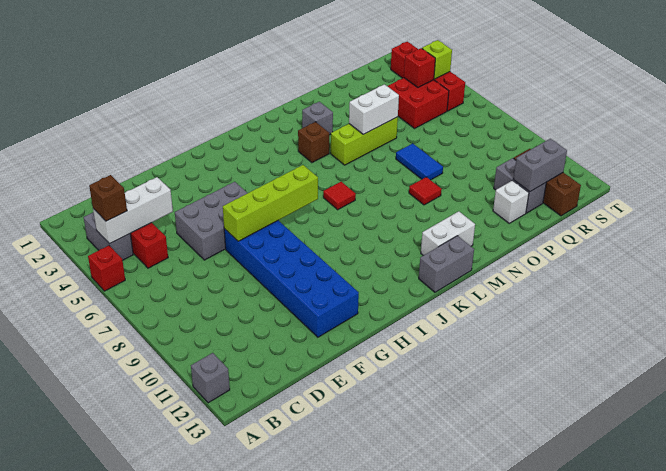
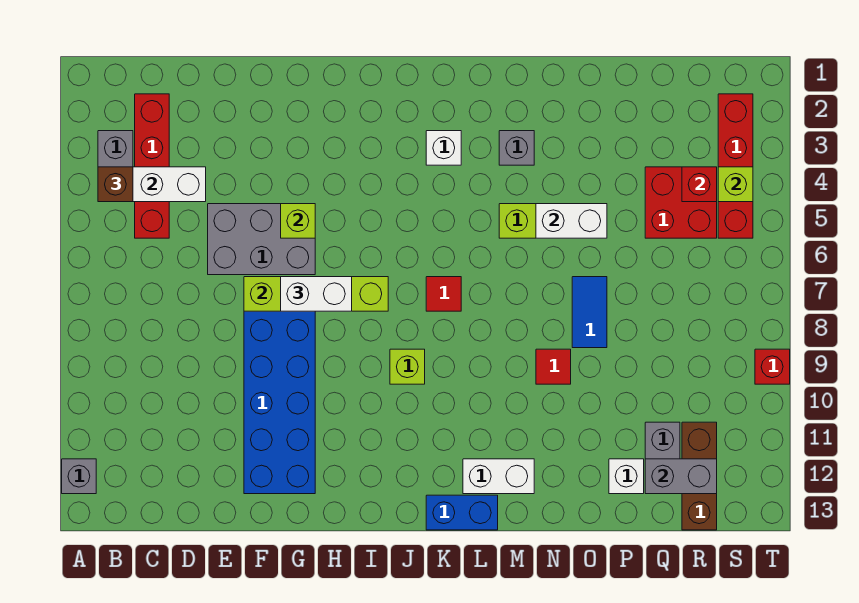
red 1x1 brick [88,246,125,291] -> red 1x1 brick moved to [755,349,790,384]
none -> lime 1x1 brick [281,204,315,238]
none -> white 1x2 brick [281,277,352,311]
none -> lime 1x1 brick [390,349,425,384]
none -> white 1x1 brick [426,131,461,165]
grey 1x2 brick [419,236,474,292] -> blue 1x2 brick [426,495,498,530]
brown 1x1 brick [298,122,329,163] -> none

